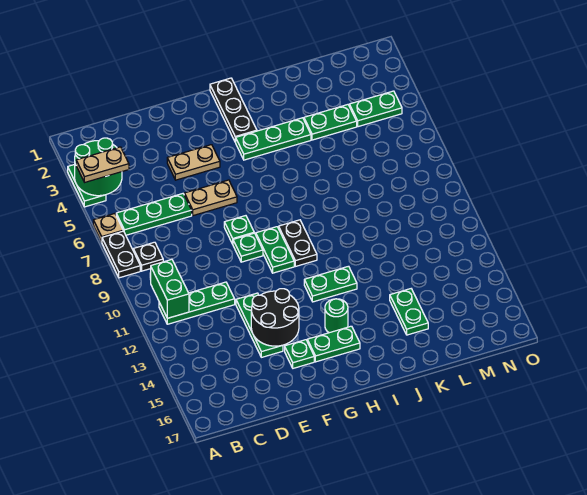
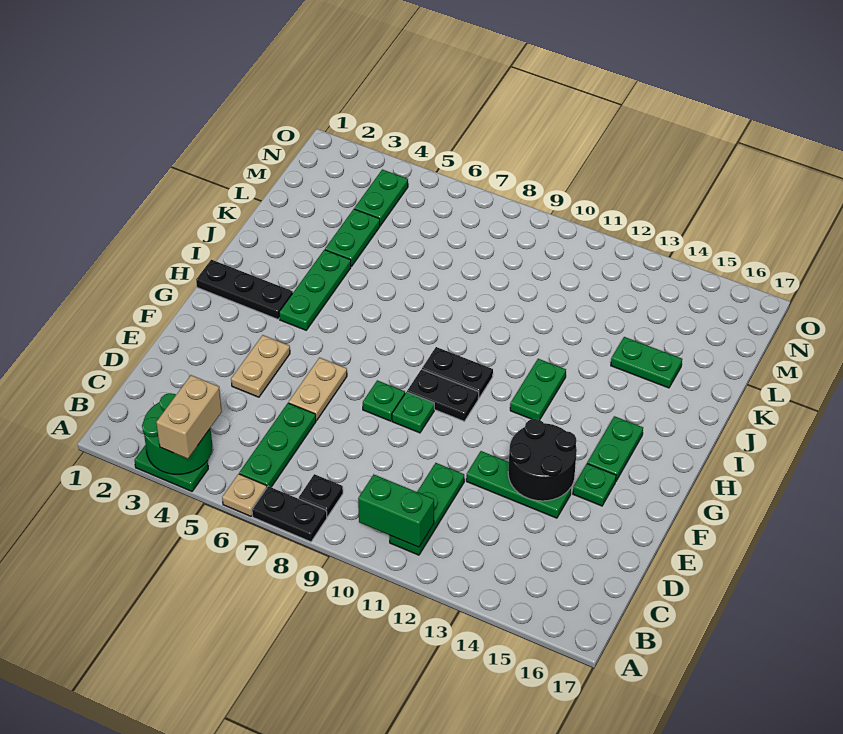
tan 1x2 plate [76,147,129,182] -> tan 1x2 brick [156,375,222,459]
green 1x2 plate [256,227,294,273] -> black 1x2 plate [407,369,479,421]
green 1x1 round brick [325,299,348,333] -> none

